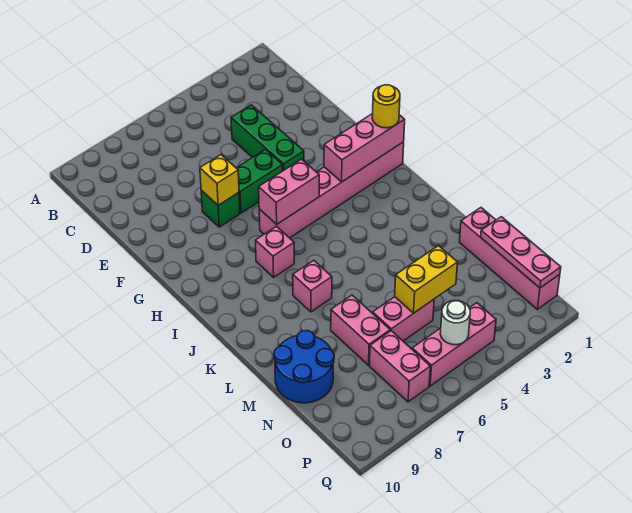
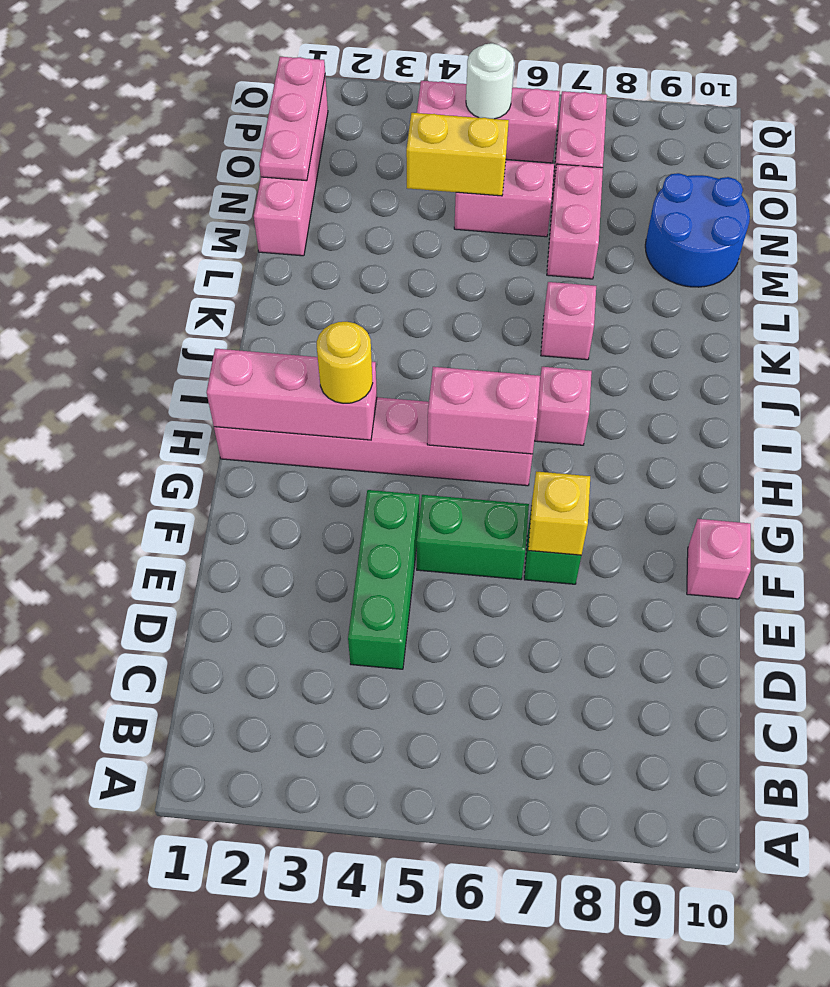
none -> pink 1x1 brick [687,519,751,599]
yellow 1x1 round brick [372,85,400,128] -> yellow 1x1 round brick moved to [317,322,373,403]

